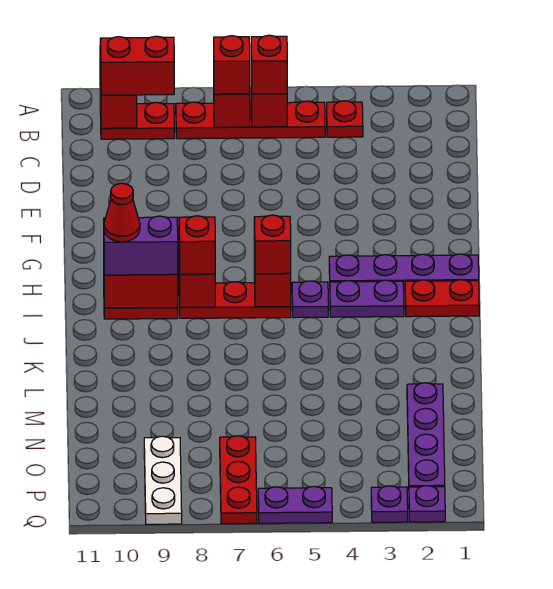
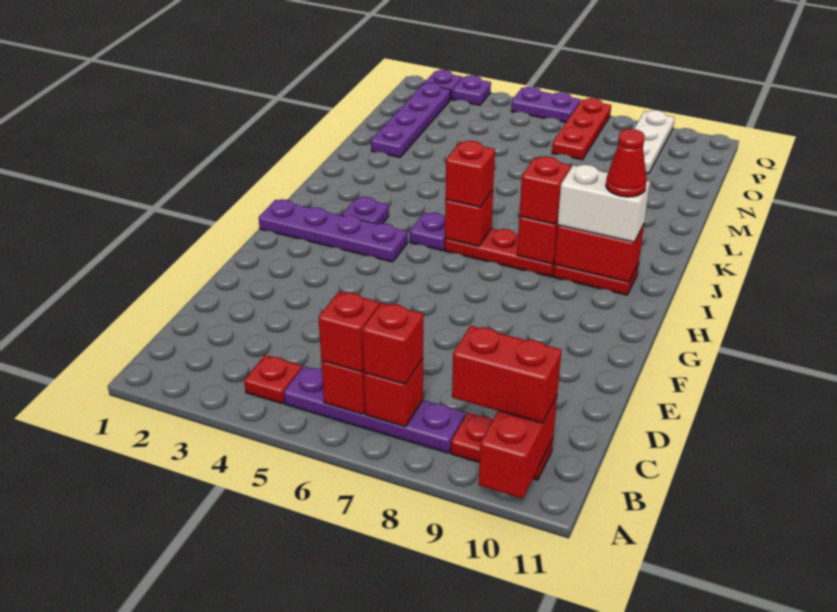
red 1x4 plate [176,101,325,139] -> purple 1x4 plate [284,366,465,453]
red 1x2 plate [405,280,479,317] -> none
purple 1x2 plate [330,280,404,317] -> purple 1x1 plate [342,197,389,224]
purple 1x2 brick [104,216,178,275] -> white 1x2 brick [558,165,650,242]

